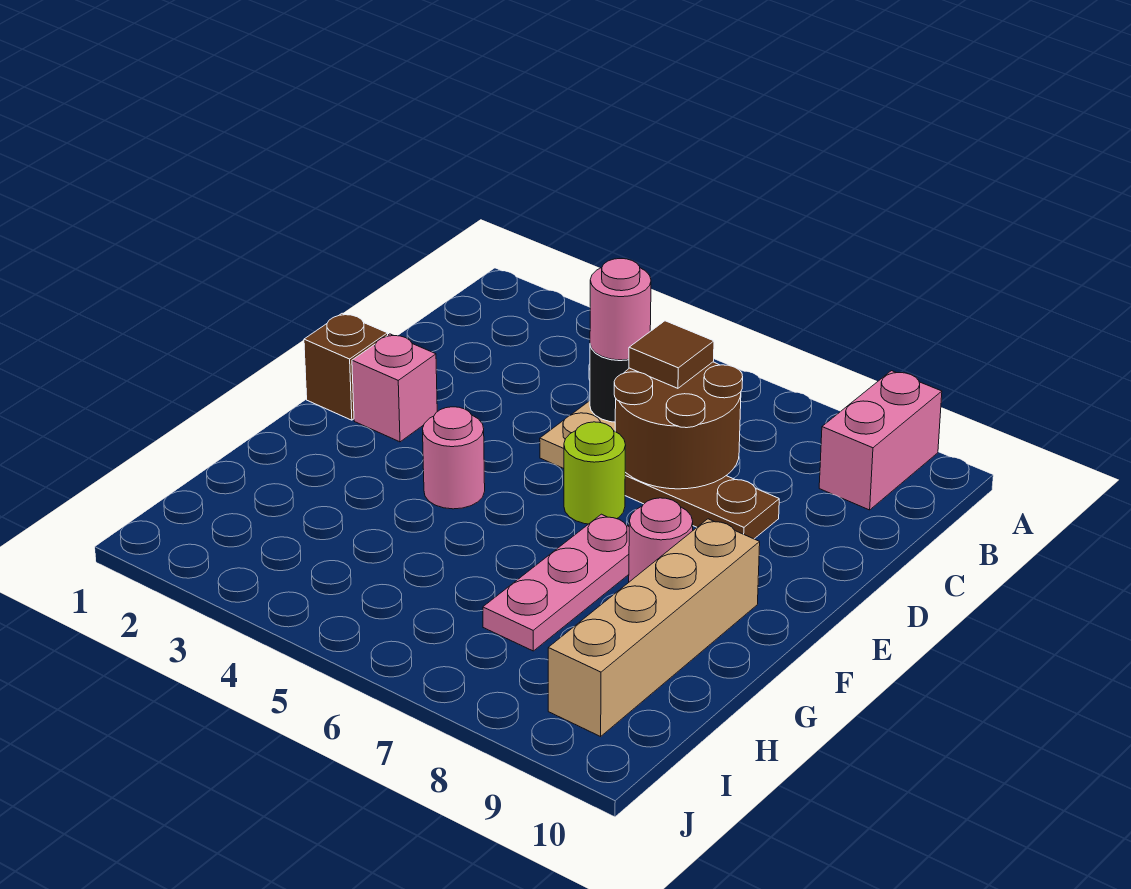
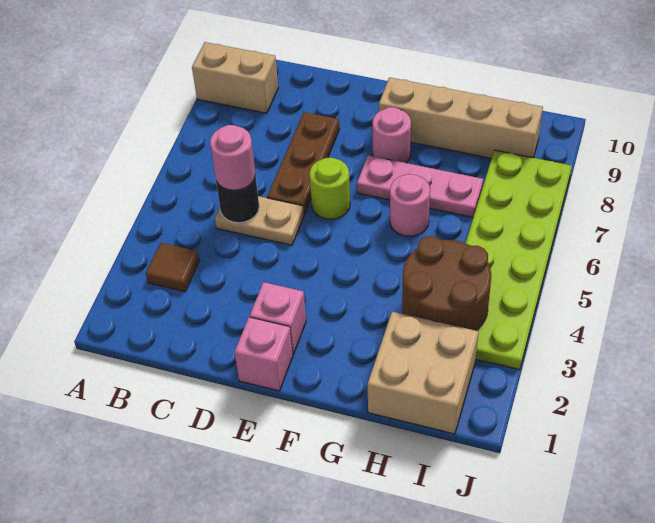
pink 1x2 brick [819,371,942,510] -> tan 1x2 brick [192,42,278,113]
brown 2x2 round brick [614,362,743,489] -> brown 2x2 round brick moved to [402,236,491,331]
brown 1x1 tile [629,321,714,388] -> brown 1x1 tile moved to [146,243,199,292]
brown 1x1 brick [304,313,388,420] -> pink 1x1 brick [235,317,293,391]
pink 1x1 round brick [423,407,485,509] -> pink 1x1 round brick moved to [390,174,430,237]
none -> tan 2x2 brick [368,312,478,434]
none -> lime 2x6 plate [466,150,572,370]

